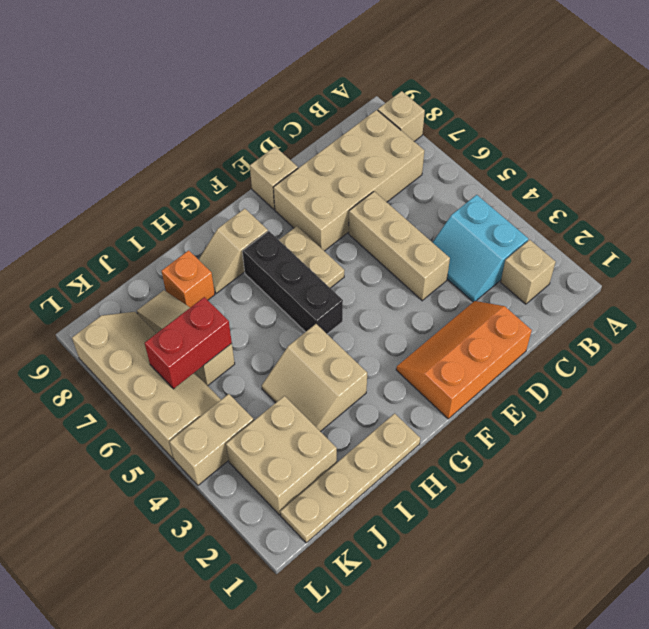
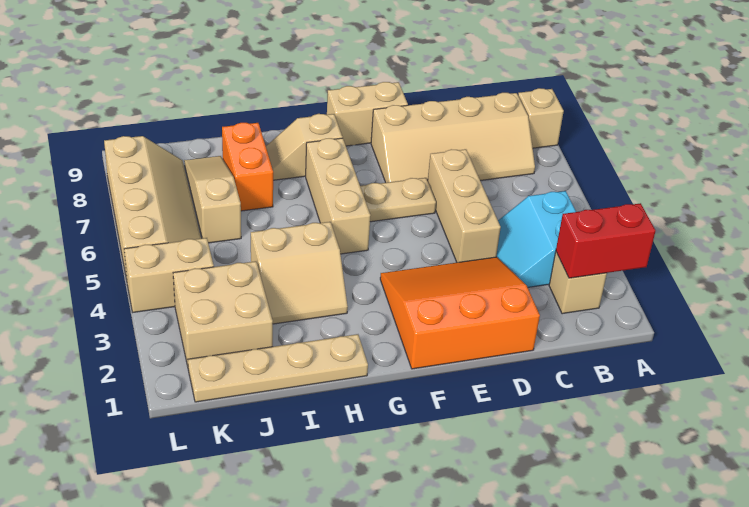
tan 2x4 brick [273,110,424,251] -> tan 2x4 slope [371,93,535,183]
orange 2x3 slope [396,301,532,419] -> orange 3x3 slope [380,257,540,369]
tan 1x1 brick [250,147,298,209] -> tan 1x2 brick [327,82,408,146]
tan 1x2 plate [279,226,345,288] -> tan 1x2 plate turned to [360,178,436,222]
black 1x3 brick [242,231,343,334] -> tan 1x3 brick [306,138,371,254]
tan 2x2 slope [262,324,367,432] -> tan 2x2 slope turned to [251,222,348,324]
orange 1x1 brick [162,250,215,307] -> orange 1x2 brick [222,123,273,211]
red 1x2 brick [145,297,232,389] -> red 1x2 brick moved to [556,203,655,278]

